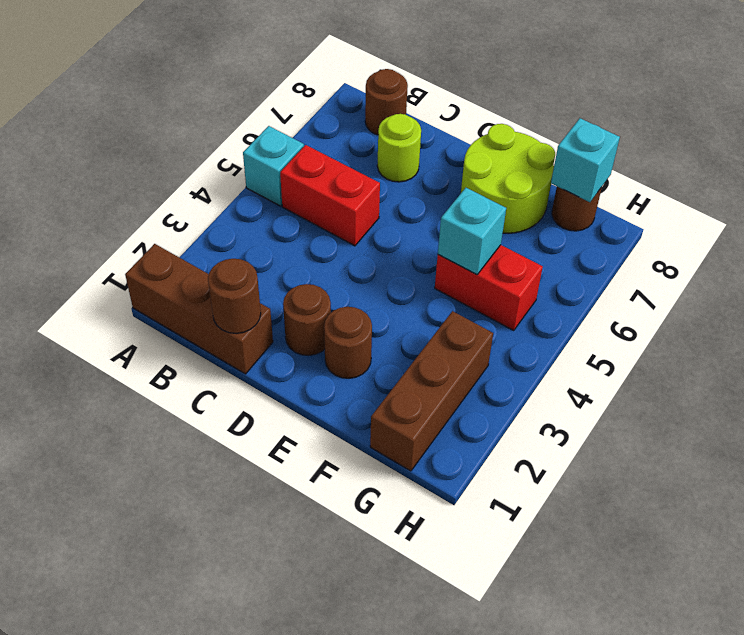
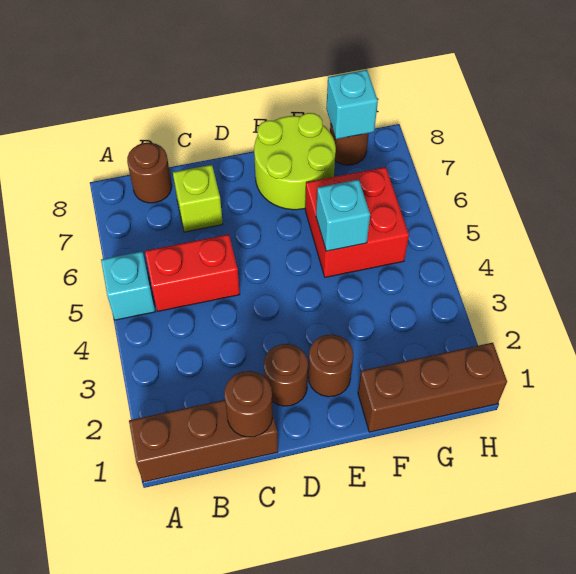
lime 1x1 round brick [377,114,421,182] -> lime 1x1 brick [173,165,223,232]
red 1x2 brick [435,245,543,331] -> red 2x2 brick [305,167,409,277]
brown 1x3 brick [370,311,493,471] -> brown 1x3 brick turned to [358,343,507,432]

